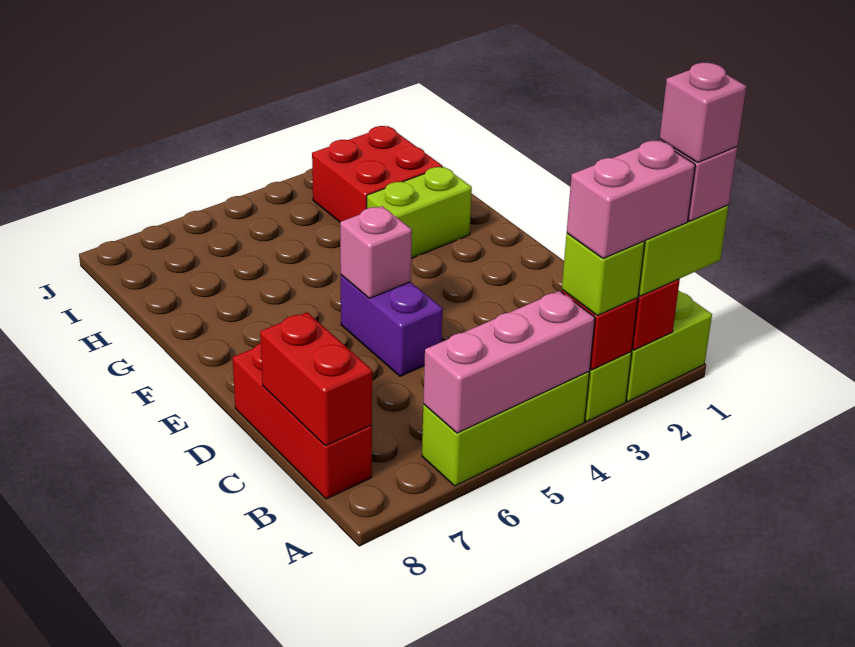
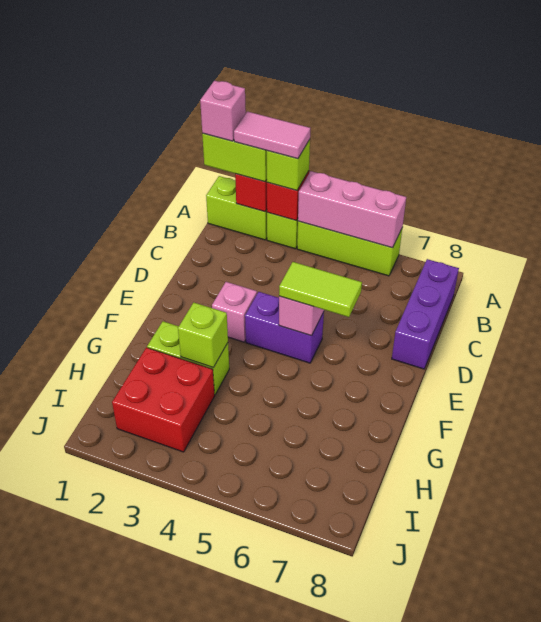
pink 1x1 brick [660,63,747,163] -> pink 1x1 brick moved to [212,282,257,342]
pink 1x2 brick [567,141,695,258] -> pink 1x2 tile [234,111,310,159]
red 1x3 brick [233,343,372,499] -> purple 1x3 brick [392,259,459,369]
red 1x2 brick [260,312,372,446] -> none
purple 1x2 brick [341,275,443,376] -> purple 1x2 brick turned to [245,292,324,363]
none -> lime 1x2 tile [279,262,362,317]
none -> lime 1x1 brick [178,303,228,368]

